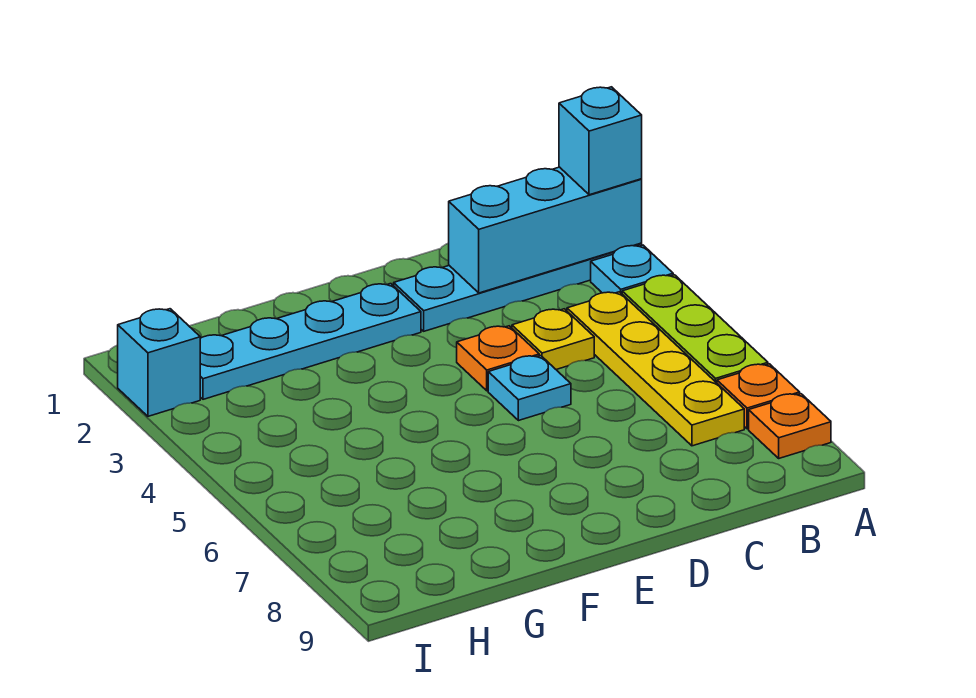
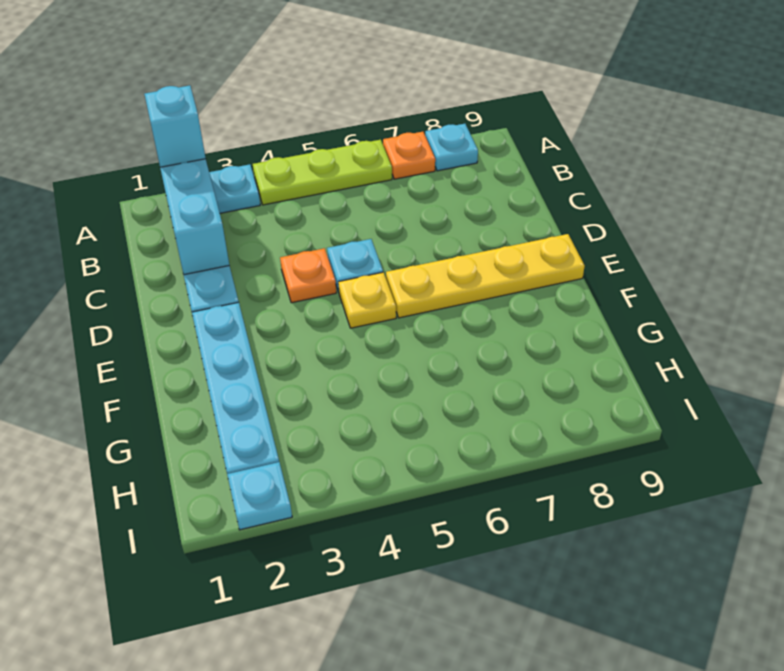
orange 1x1 plate [749,394,831,458] -> cyan 1x1 plate [425,124,478,171]
yellow 1x4 plate [567,292,744,446] -> yellow 1x4 plate moved to [386,234,585,318]
yellow 1x1 plate [512,309,594,369] -> yellow 1x1 plate moved to [338,272,396,328]
cyan 1x1 brick [118,309,200,416] -> cyan 1x1 plate [227,462,292,530]

